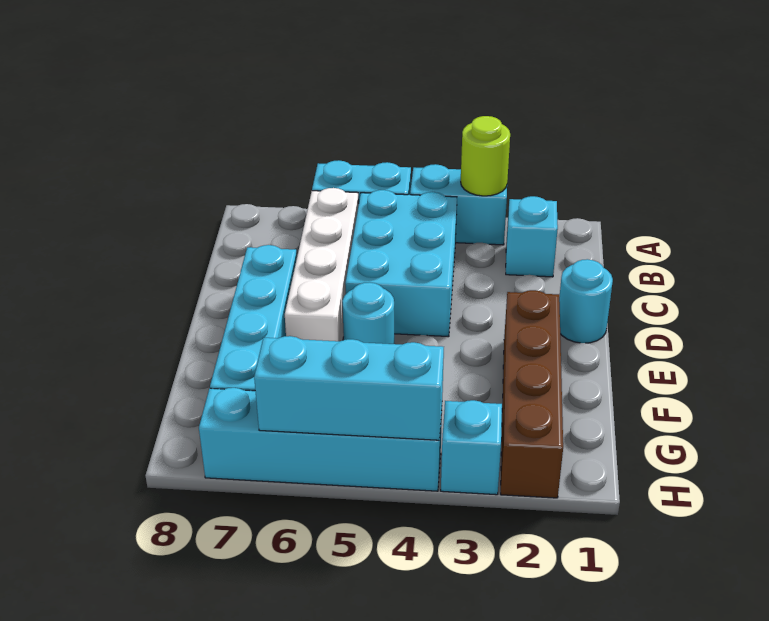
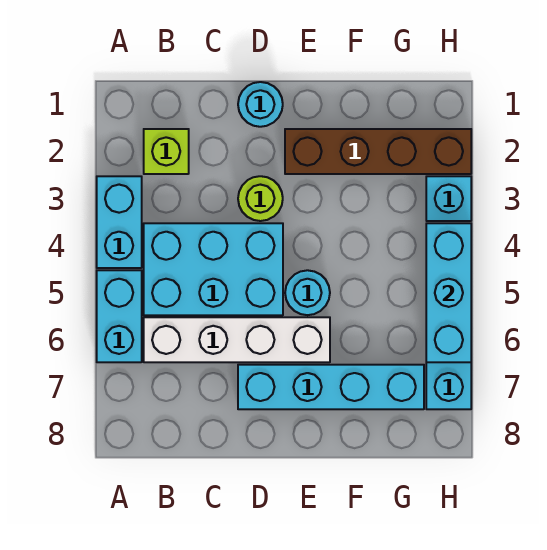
lime 1x1 round brick [461,116,510,196] -> lime 1x1 round brick moved to [238,176,283,221]
cyan 1x1 brick [506,196,558,277] -> lime 1x1 brick [144,129,189,174]

